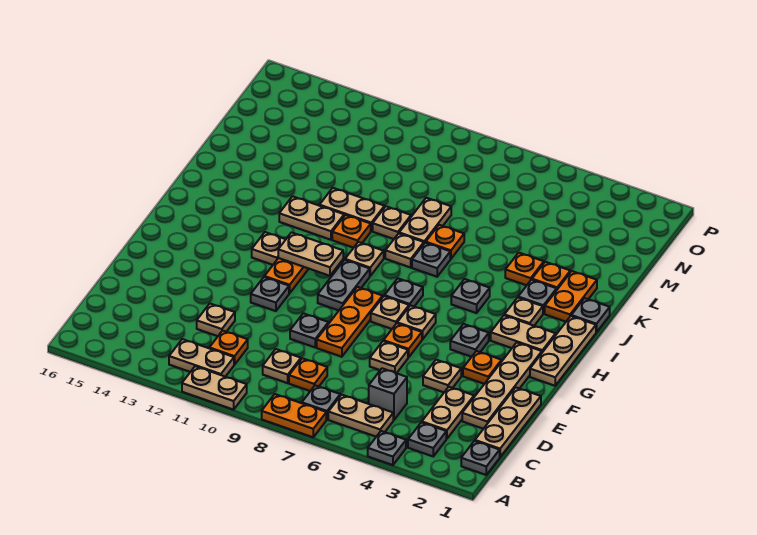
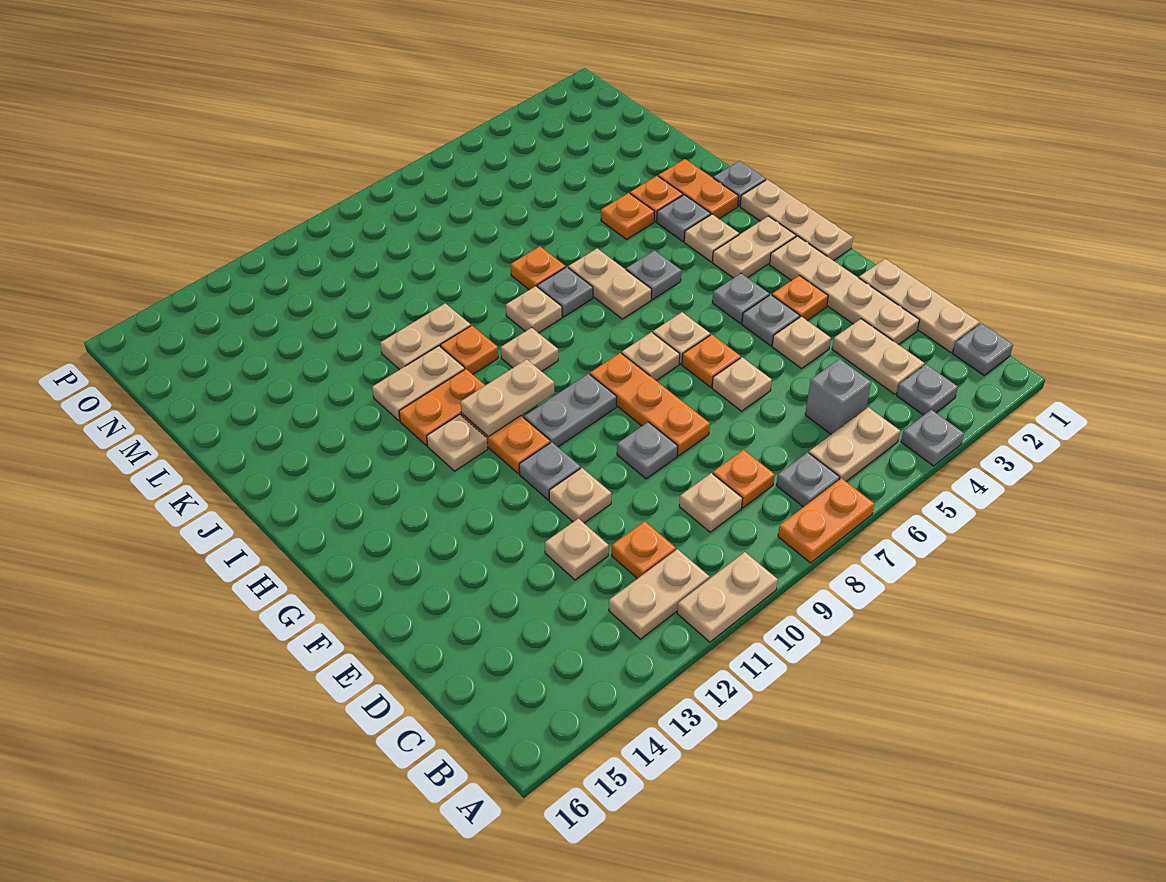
grey 1x2 plate [318,260,370,310] -> grey 1x2 plate turned to [524,374,617,447]
grey 1x1 plate [384,278,423,306] -> grey 1x1 plate moved to [742,295,800,346]
none -> orange 1x2 plate [399,369,485,446]
tan 1x2 plate [399,198,451,243] -> tan 1x2 plate moved to [568,249,652,319]
tan 1x1 plate [373,206,411,239] -> tan 1x1 plate moved to [549,468,611,523]

